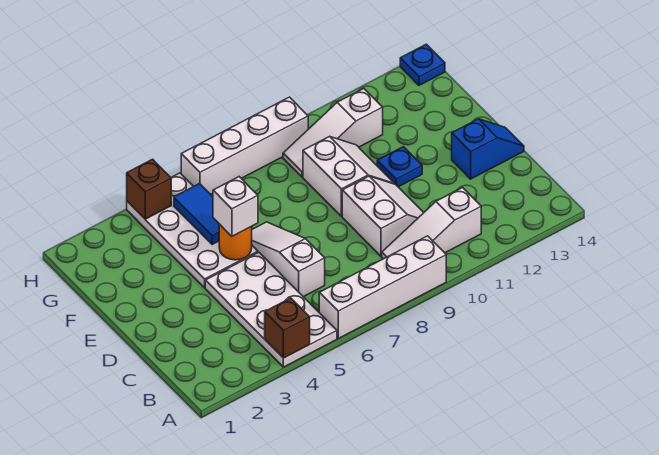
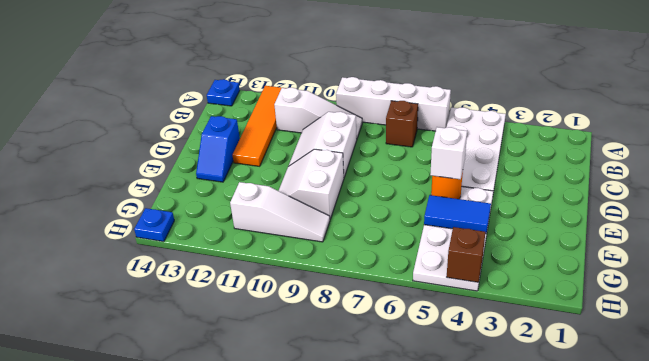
brown 1x1 brick [265,298,310,358] -> brown 1x1 brick moved to [386,101,418,147]
none -> orange 1x4 tile [233,86,281,166]
white 1x3 slope [252,222,325,297] -> none
blue 1x2 slope [452,119,524,179] -> blue 1x2 slope turned to [196,116,240,182]
blue 1x1 plate [377,147,422,187] -> blue 1x1 plate moved to [207,79,240,106]
blue 1x2 tile [174,184,219,245] -> blue 1x2 tile turned to [424,195,491,234]
white 1x4 brick [181,97,308,194] -> none

